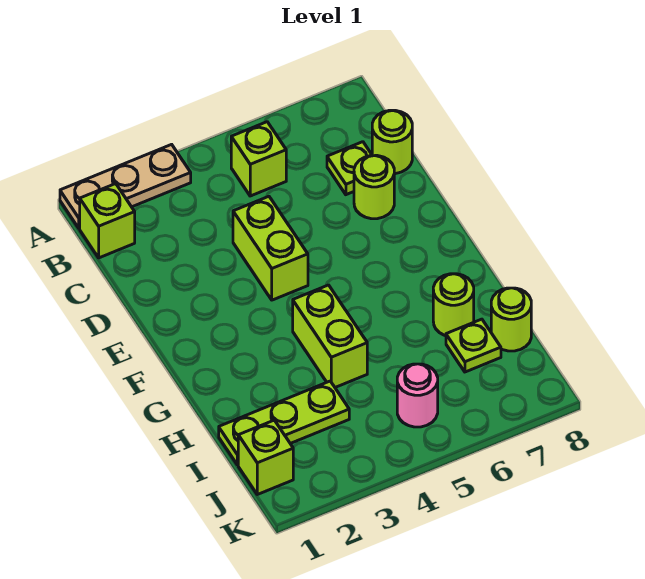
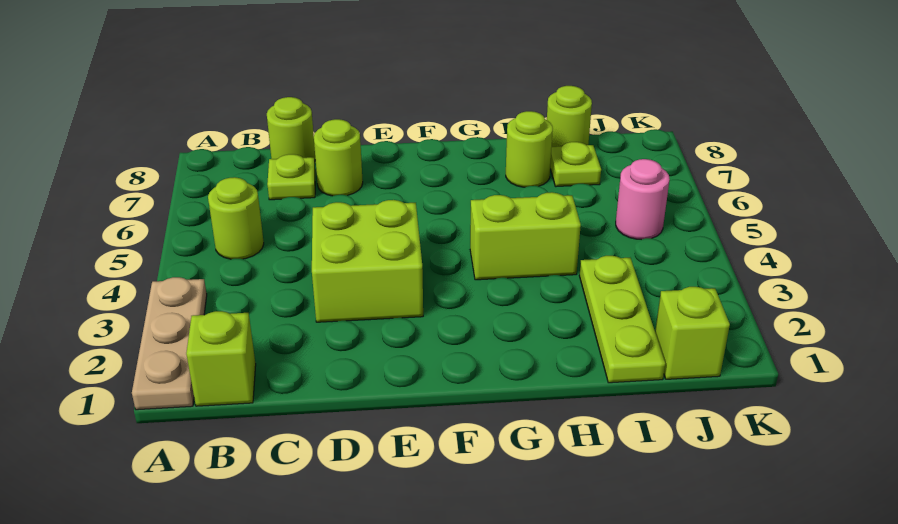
lime 1x1 brick [231,122,286,196] -> lime 1x1 round brick [208,177,264,259]
lime 1x2 brick [233,196,308,300] -> lime 2x2 brick [312,200,423,322]

